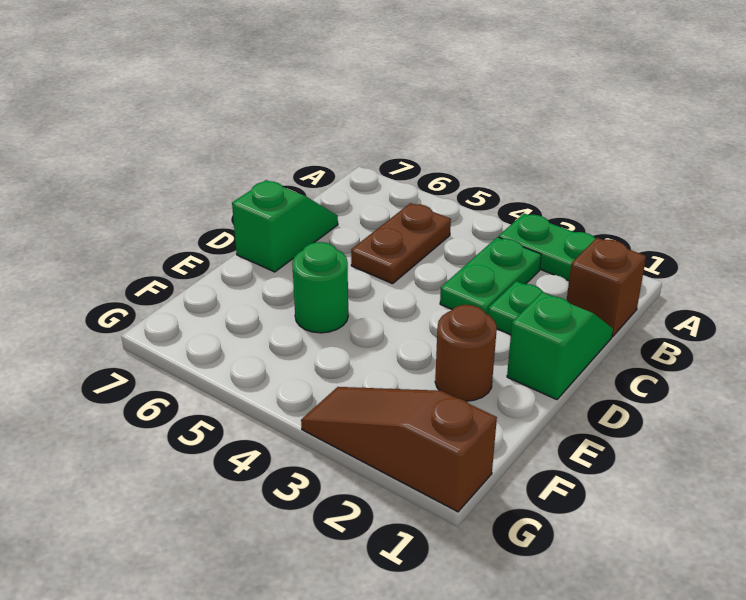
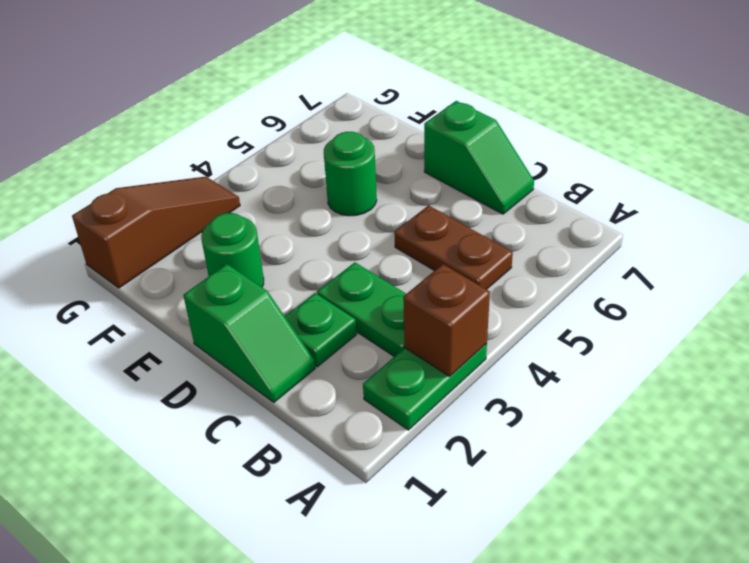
brown 1x1 brick [567,238,646,337] -> brown 1x1 brick moved to [403,264,490,376]
brown 1x1 round brick [435,305,497,401] -> green 1x1 round brick [201,213,264,287]

